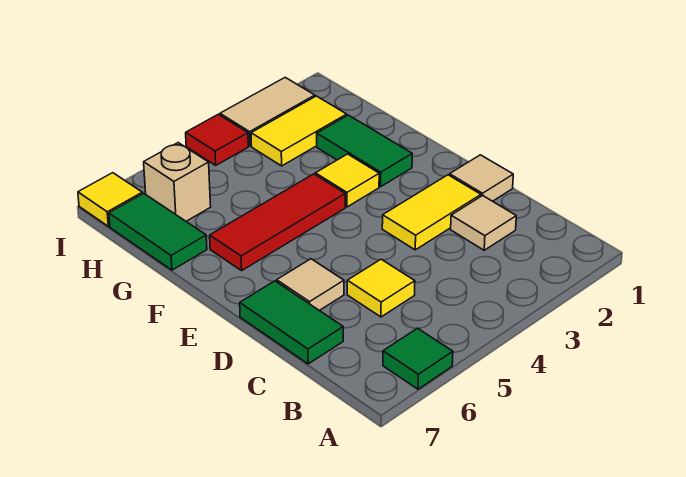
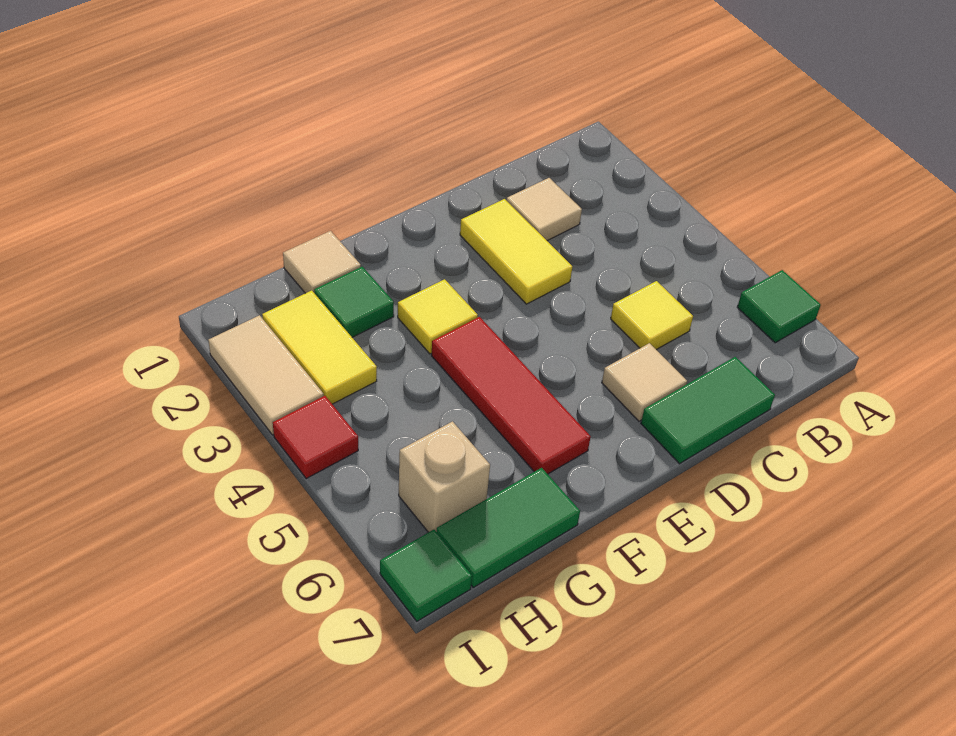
tan 1x1 tile [449,155,513,201] -> tan 1x1 tile moved to [283,231,361,293]
green 1x2 tile [317,115,412,187] -> green 1x1 tile [314,267,394,337]
yellow 1x1 tile [78,173,142,226] -> green 1x1 tile [380,530,472,621]

